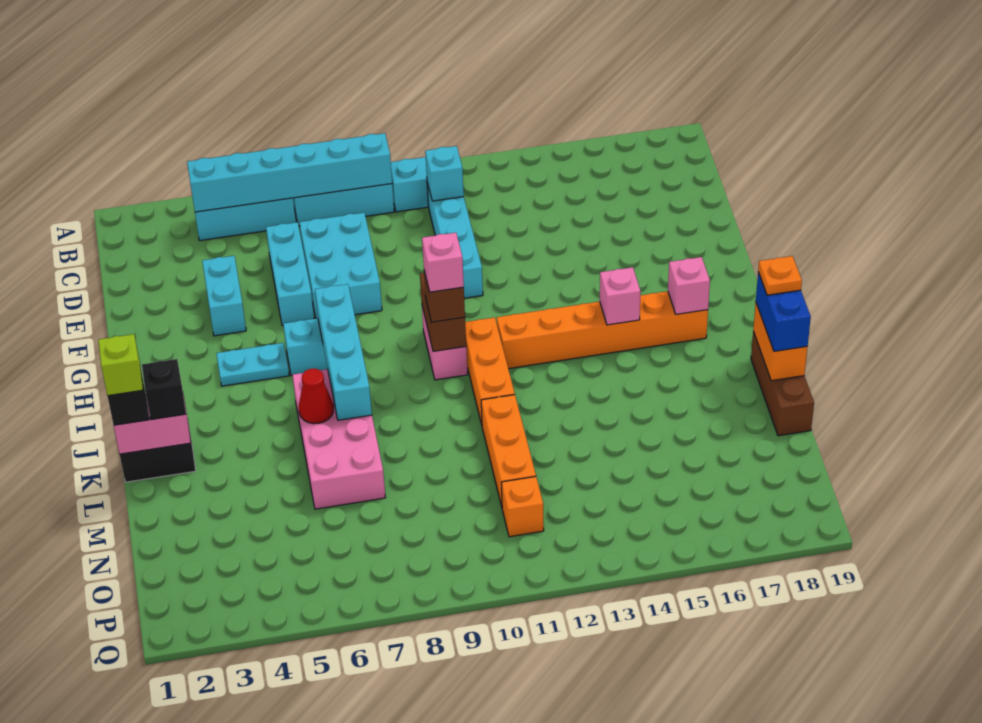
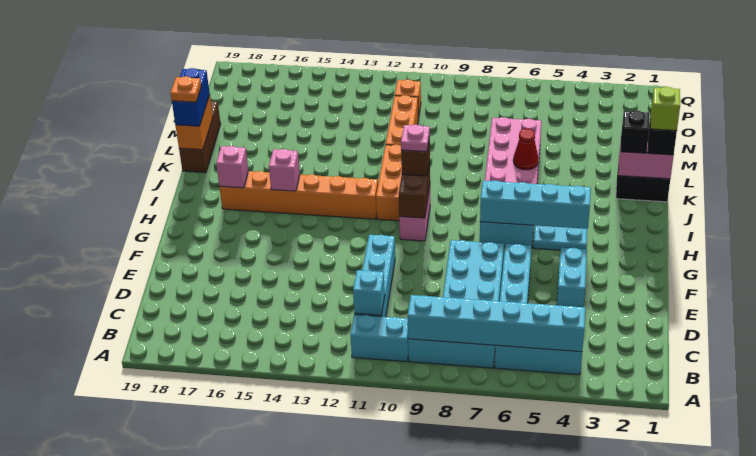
cyan 1x4 brick [315,284,372,420] -> cyan 1x4 brick turned to [480,180,591,229]
pink 1x1 brick [422,233,464,292] -> pink 1x1 plate [401,125,430,152]

